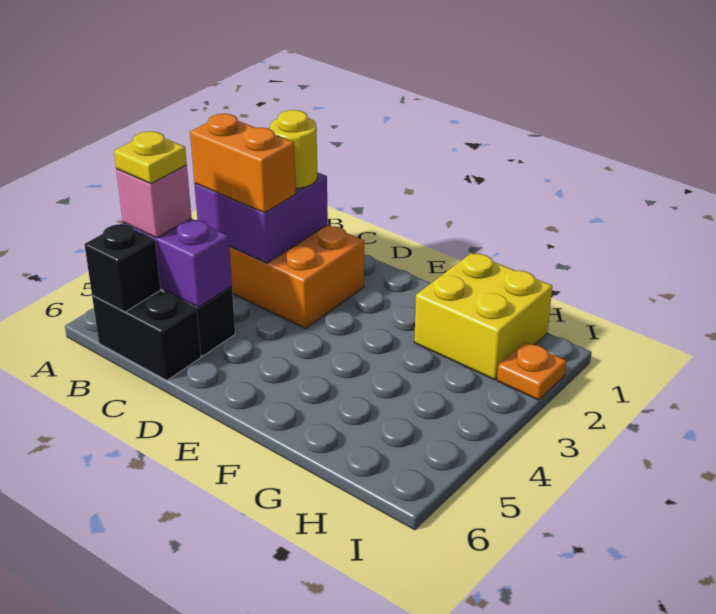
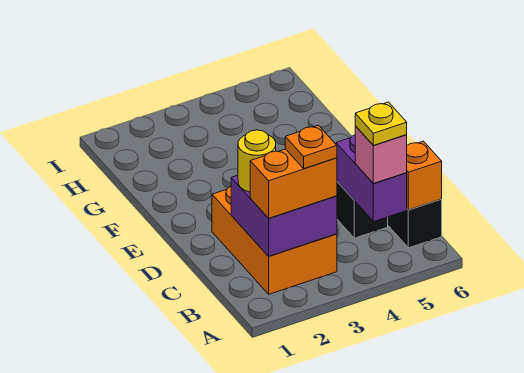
orange 1x2 brick [190,114,296,213] -> orange 1x2 brick turned to [250,149,337,218]
black 1x1 brick [84,224,161,312] -> orange 1x1 brick [407,141,442,210]
yellow 2x2 brick [414,253,552,380] -> none
orange 1x1 plate [497,342,566,400] -> orange 1x1 plate moved to [285,125,337,169]

